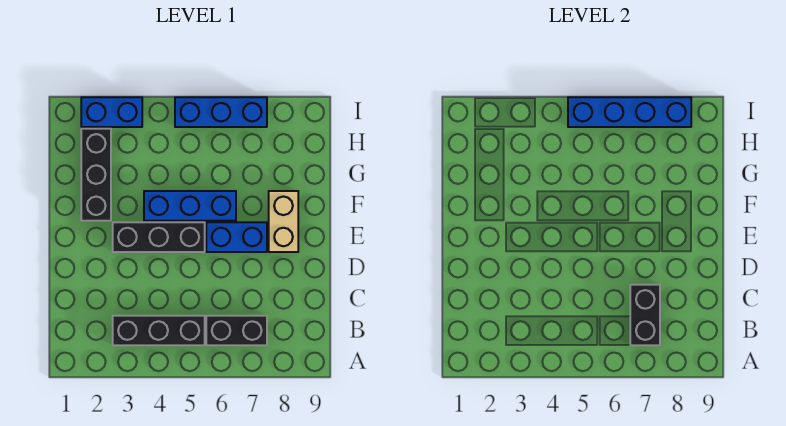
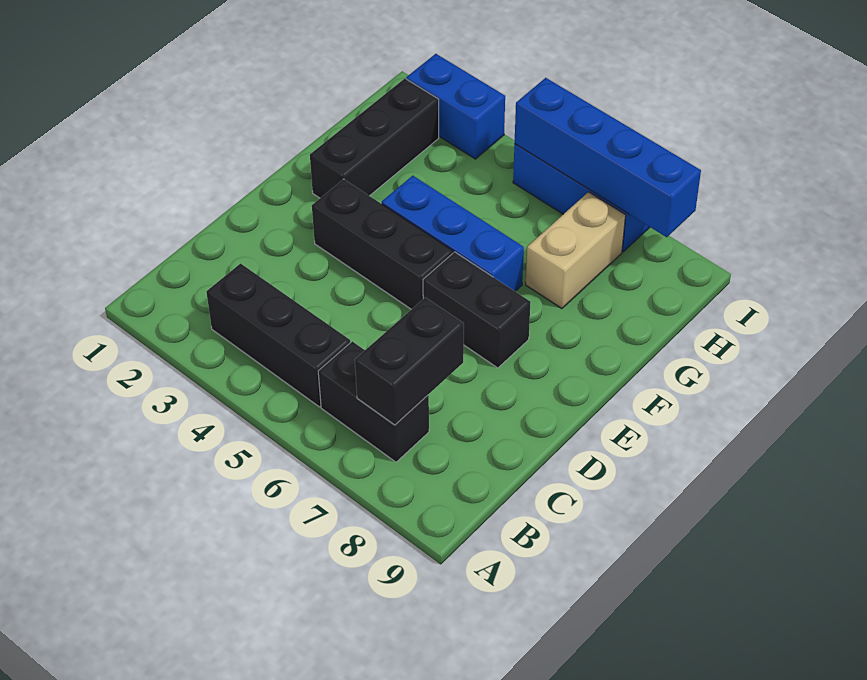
blue 1x2 brick [206,222,267,252] -> black 1x2 brick [423,252,531,368]
tan 1x2 brick [269,191,298,252] -> tan 1x2 brick moved to [526,192,626,309]

